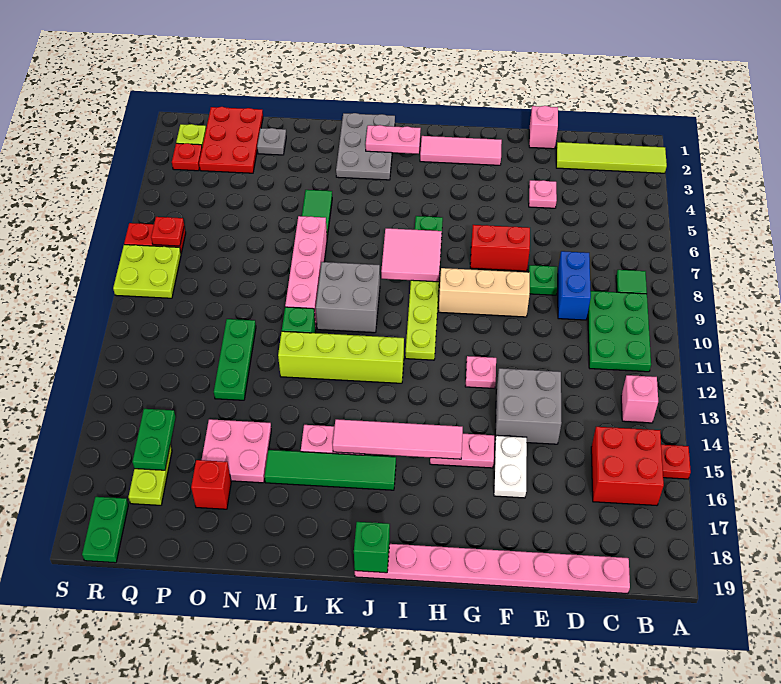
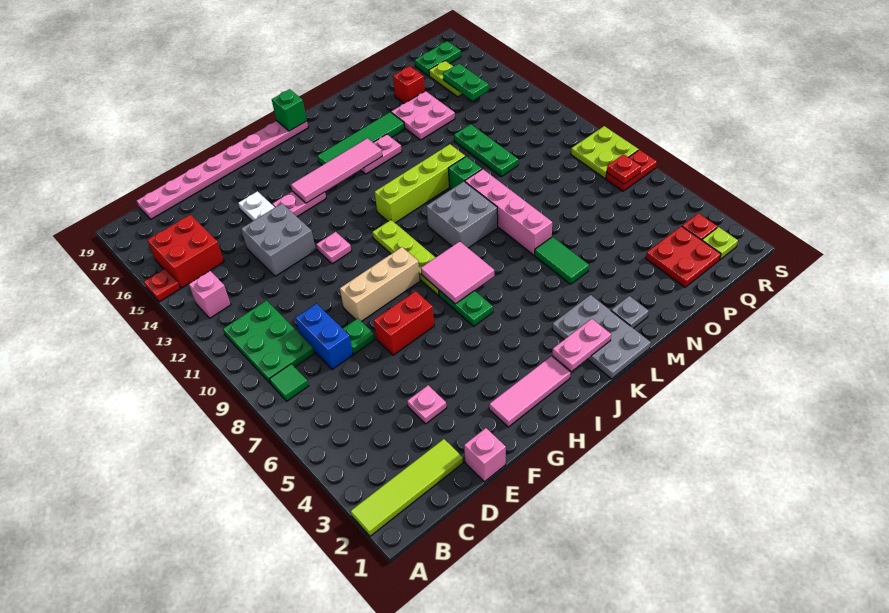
grey 1x1 plate [257,128,286,155] -> grey 1x1 plate moved to [611,296,649,328]
red 2x3 plate [199,107,263,173] -> red 2x2 plate [646,226,721,287]
green 1x2 plate [82,497,128,563] -> green 1x2 plate turned to [415,41,461,76]

